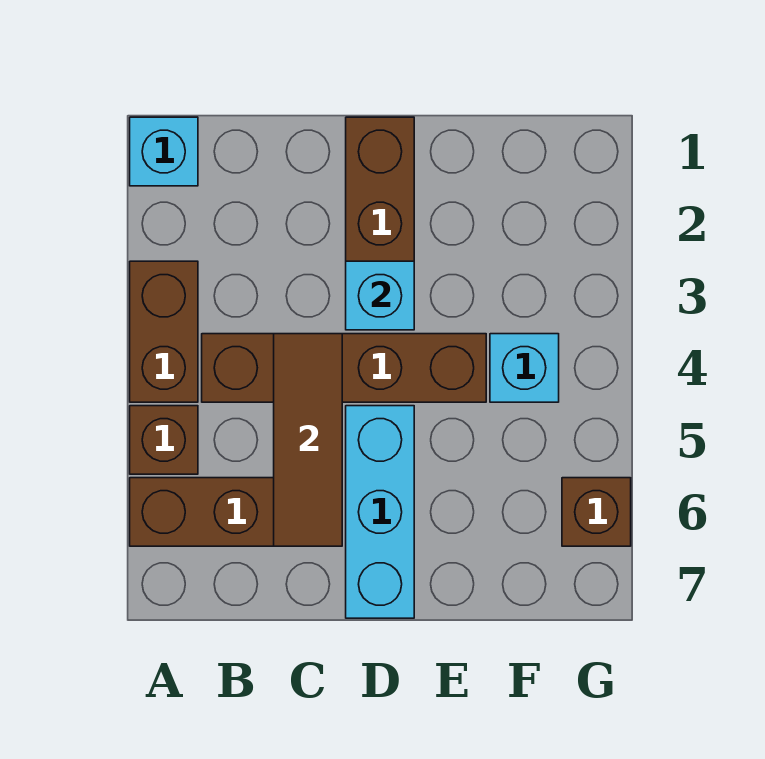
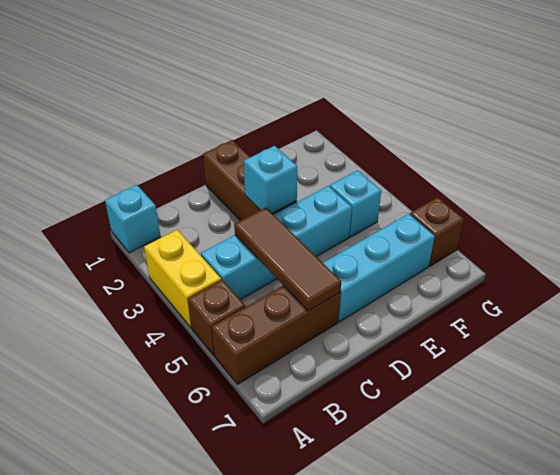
brown 1x2 brick [130,261,198,402] -> yellow 1x2 brick [144,230,221,327]
brown 1x4 brick [202,334,486,402] -> cyan 1x4 brick [201,186,352,300]
cyan 1x3 brick [346,406,414,618] -> cyan 1x3 brick turned to [323,214,435,322]

